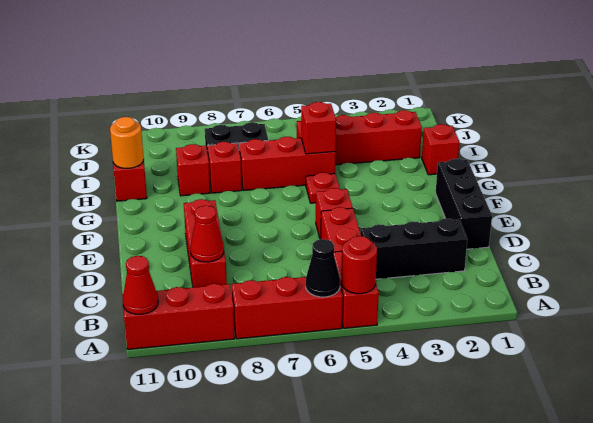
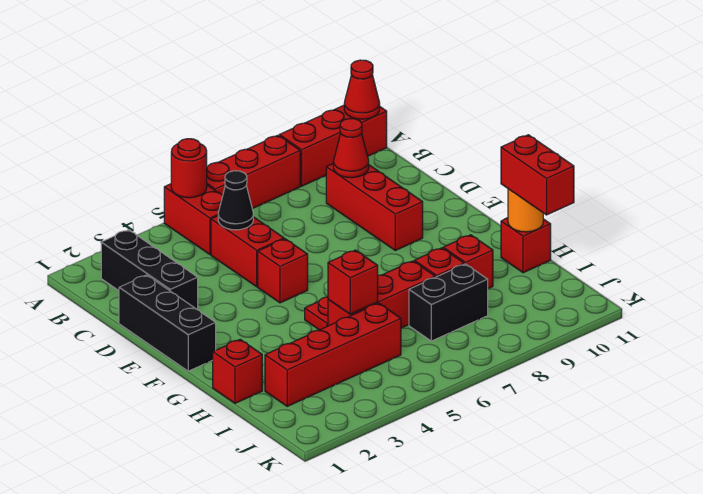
black 1x1 cone [306,239,340,297] -> black 1x1 cone moved to [218,171,253,230]
black 1x3 brick [361,218,467,279] -> black 1x3 brick turned to [101,230,198,310]
none -> red 1x2 brick [501,135,574,215]

